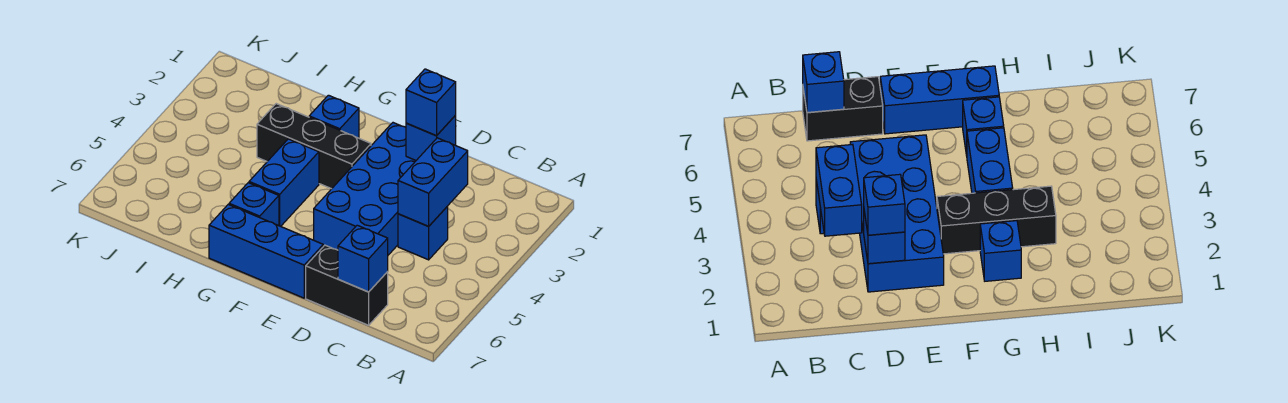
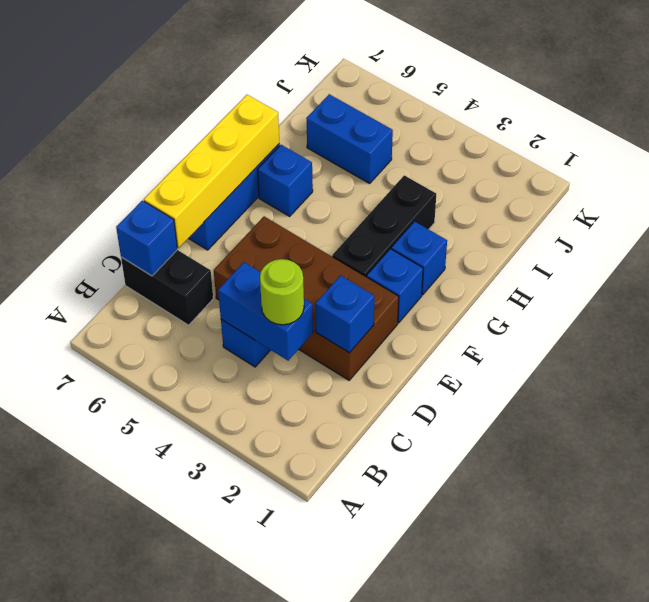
none -> lime 1x1 round brick [260,259,304,325]
black 1x2 brick [306,245,388,325] -> black 1x2 brick turned to [121,250,213,325]
blue 2x4 brick [314,123,416,255] -> brown 2x4 brick [214,216,399,380]
blue 1x1 brick [406,69,456,136] -> blue 1x1 brick moved to [367,249,423,323]
none -> yellow 1x4 brick [144,95,279,248]
blue 1x2 brick [249,139,319,226] -> blue 1x2 brick moved to [306,94,393,184]

